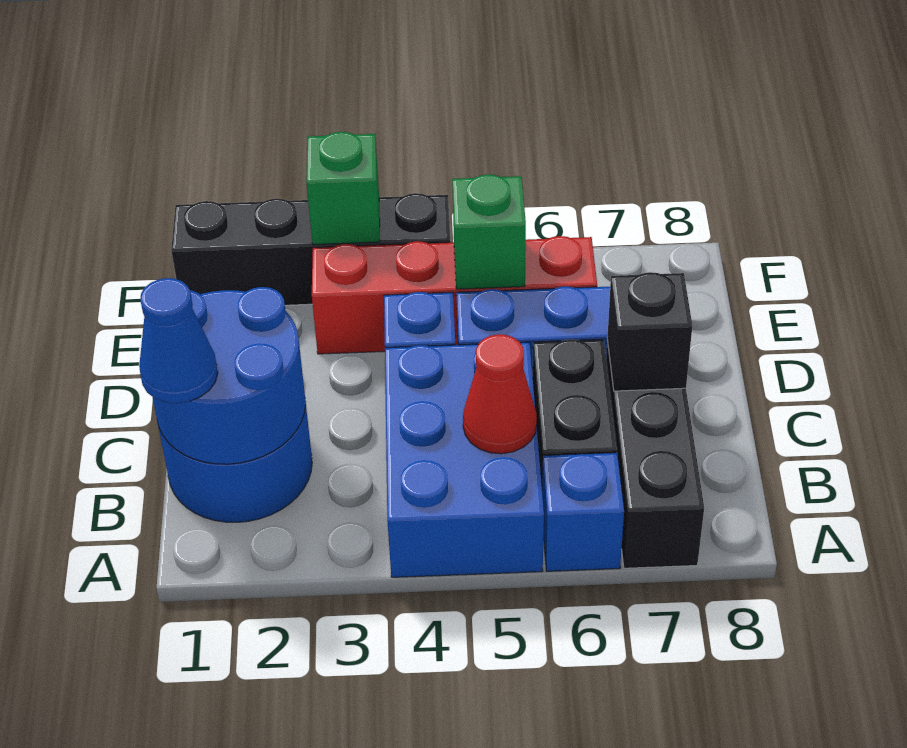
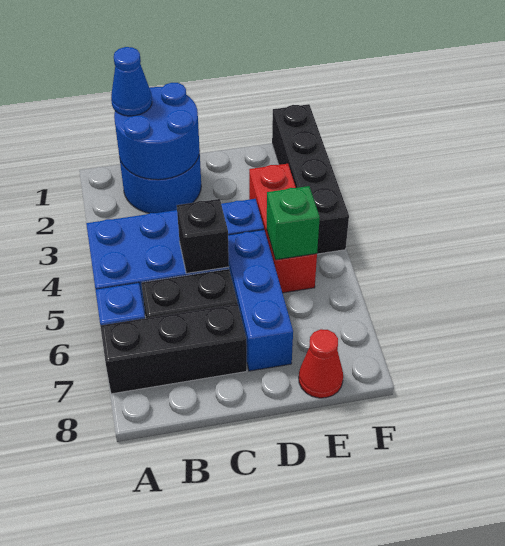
red 1x1 cone [463,334,537,454] -> red 1x1 cone moved to [299,329,343,398]
black 1x1 brick [607,272,692,391] -> black 1x1 brick moved to [177,199,229,273]
red 1x4 brick [312,236,597,354] -> red 1x3 brick [249,164,317,293]
green 1x1 brick [306,132,380,245] -> none

